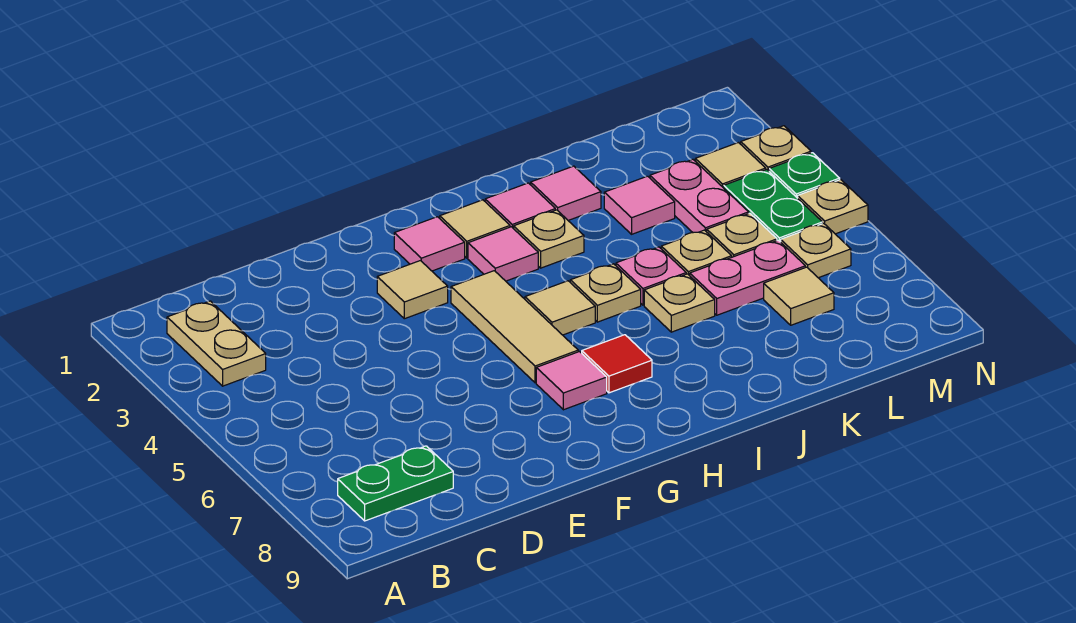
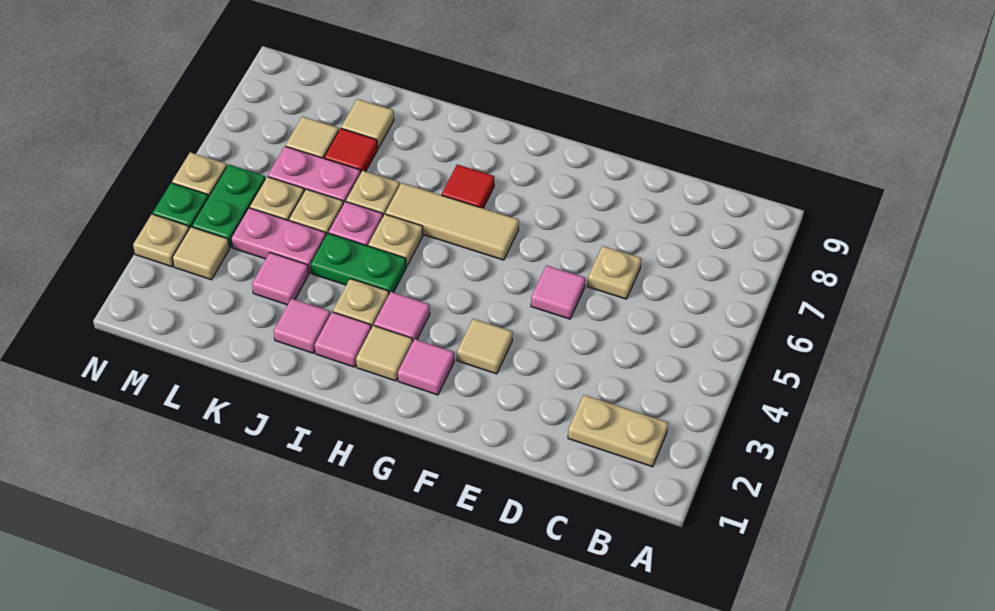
tan 1x2 plate [167,301,266,386] -> tan 1x2 plate turned to [568,395,668,467]
green 1x2 plate [338,446,453,521] -> green 1x2 plate moved to [311,233,406,294]
tan 1x3 tile [451,271,578,383] -> tan 1x3 tile turned to [385,183,519,260]
pink 1x1 tile [536,352,607,410] -> pink 1x1 tile moved to [531,265,585,319]
tan 1x1 tile [525,281,595,335] -> tan 1x1 tile moved to [341,99,394,148]
none -> red 1x1 tile [324,128,378,173]
pink 1x2 plate [650,159,749,233] -> pink 1x2 plate turned to [231,208,326,273]
tan 1x1 plate [781,223,851,278] -> tan 1x1 plate moved to [587,246,641,299]

